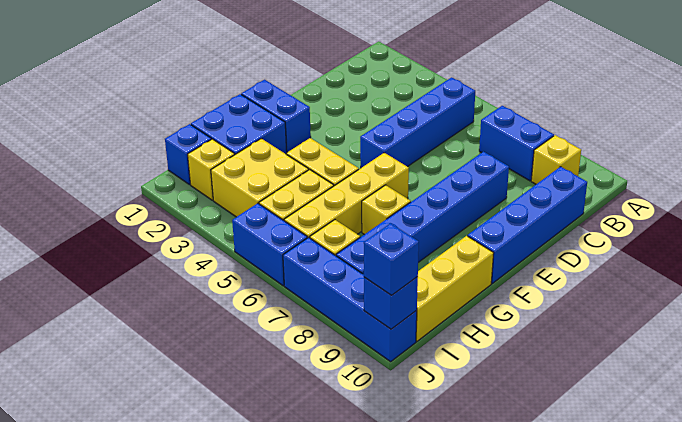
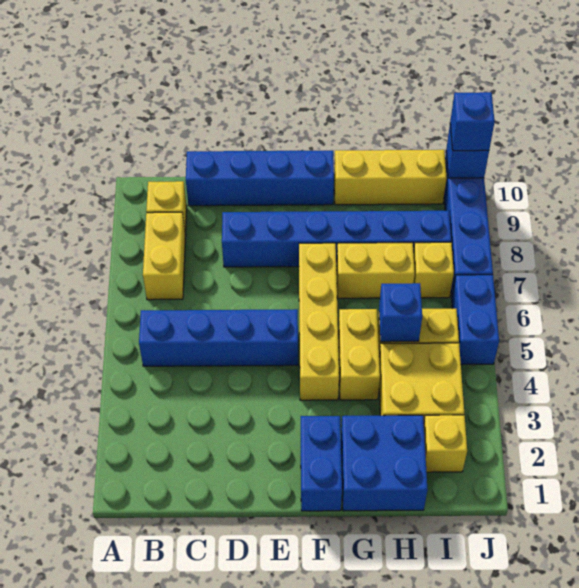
blue 1x2 brick [479,106,554,181] -> yellow 1x2 brick [143,212,185,300]
yellow 1x4 brick [284,153,409,238] -> yellow 1x4 brick turned to [299,243,339,400]
yellow 1x1 brick [362,185,411,235] -> yellow 1x2 brick [336,243,415,298]
blue 1x1 brick [165,124,211,185] -> blue 1x1 brick moved to [379,283,422,342]

